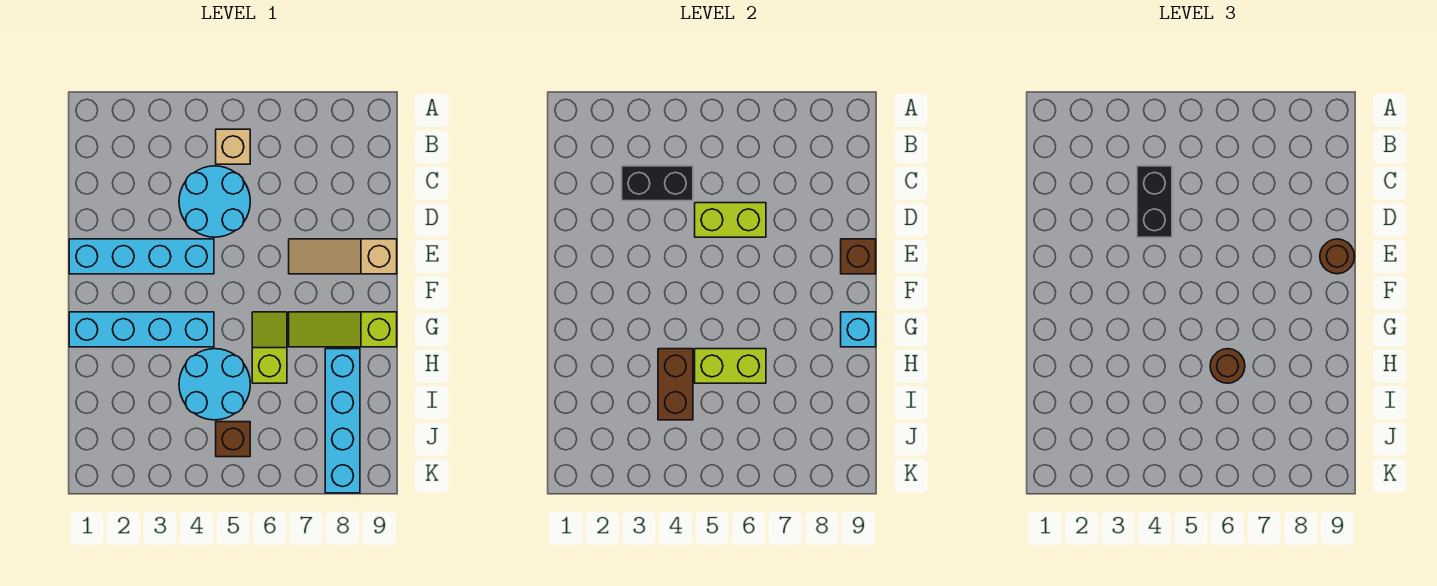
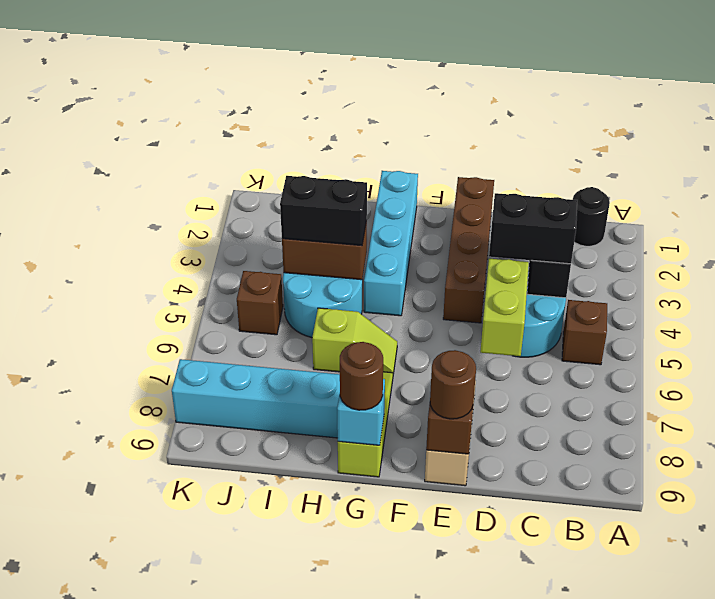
none -> black 1x1 round brick [573,187,610,246]
tan 1x1 brick [216,129,250,164] -> brown 1x1 brick [562,300,607,365]
cyan 1x4 brick [69,239,214,274] -> brown 1x4 brick [443,177,494,323]
none -> black 1x2 brick [280,176,367,246]
lime 1x2 brick [695,349,766,383] -> none
brown 1x1 round brick [1210,349,1245,383] -> brown 1x1 round brick moved to [340,342,383,410]

